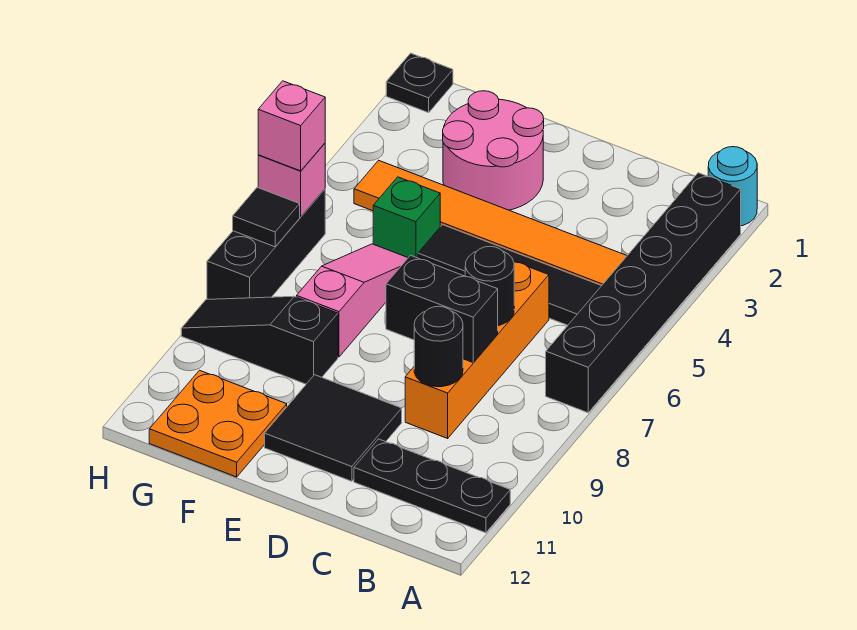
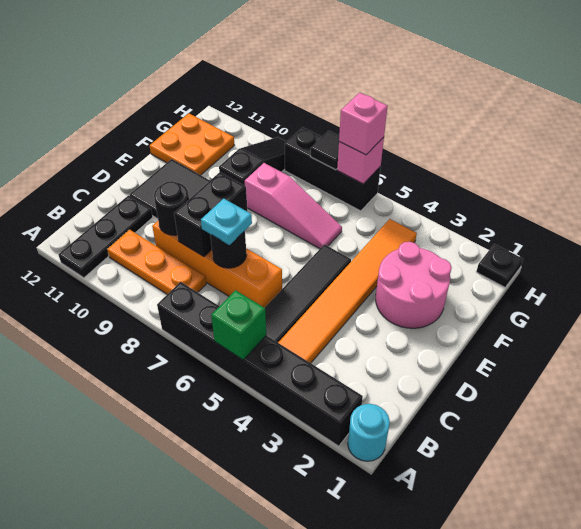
none -> orange 1x3 plate [107,230,206,294]
none -> cyan 1x1 plate [201,199,252,245]
green 1x1 brick [373,177,440,258] -> green 1x1 brick moved to [211,290,266,360]

